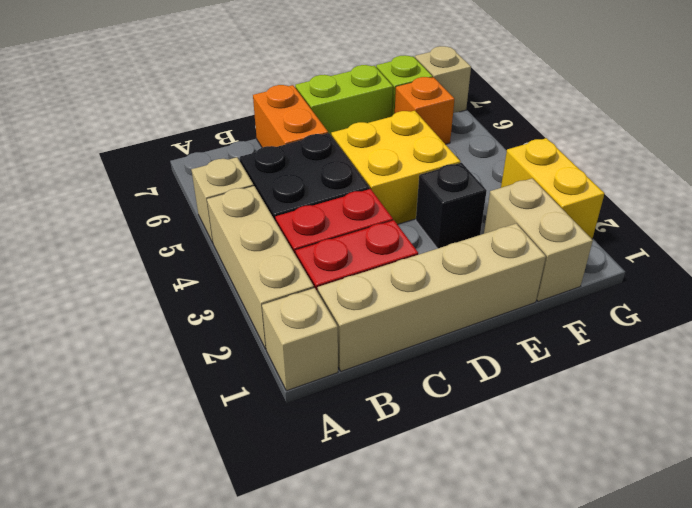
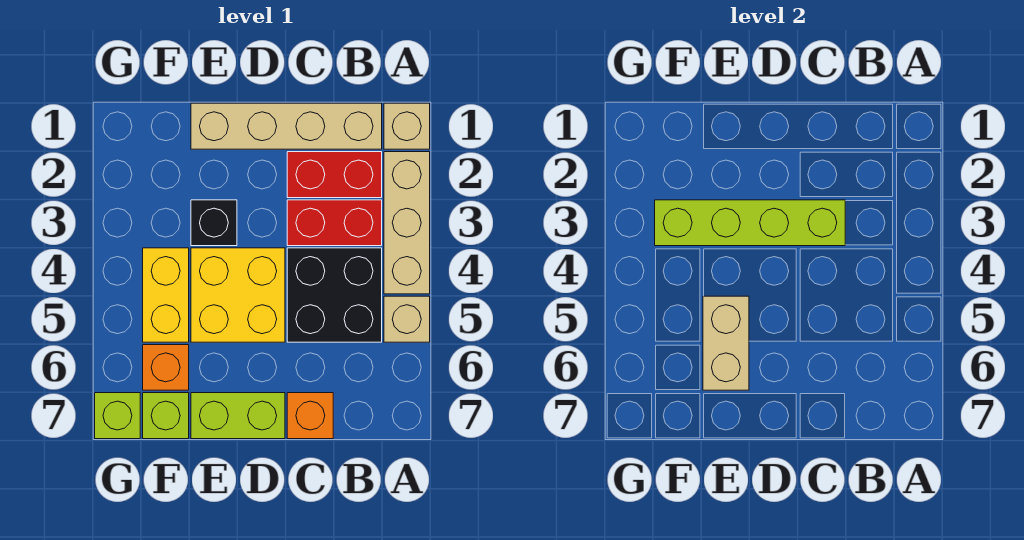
none -> lime 1x4 brick [655,200,845,246]
orange 1x2 brick [253,85,328,148] -> orange 1x1 brick [287,393,333,439]
tan 1x2 brick [484,178,593,302] -> tan 1x2 brick moved to [703,296,749,390]
yellow 1x2 brick [501,138,605,239] -> yellow 1x2 brick moved to [143,248,189,342]
tan 1x1 brick [415,46,471,113] -> lime 1x1 brick [95,393,140,439]

